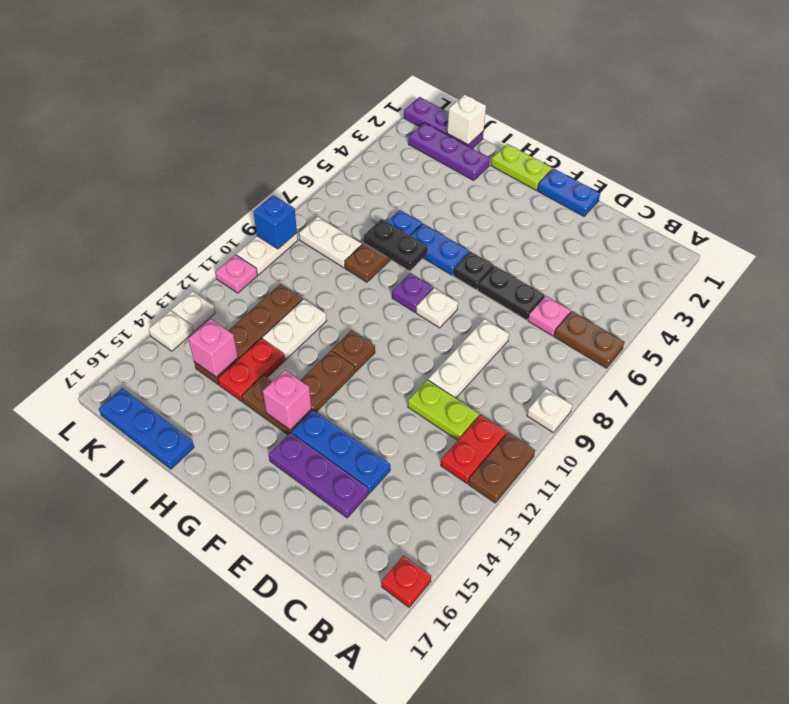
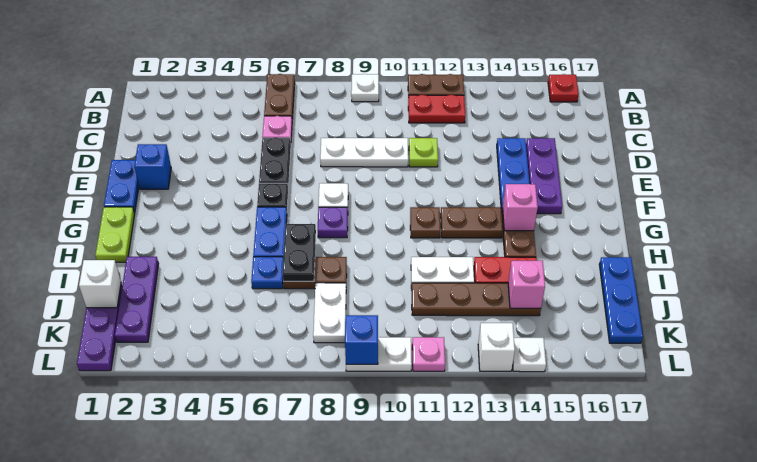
lime 1x2 plate [408,380,479,440] -> lime 1x1 plate [409,138,438,167]
none -> blue 1x1 brick [134,144,171,189]
white 1x1 plate [171,291,215,331] -> white 1x1 brick [478,323,515,371]

